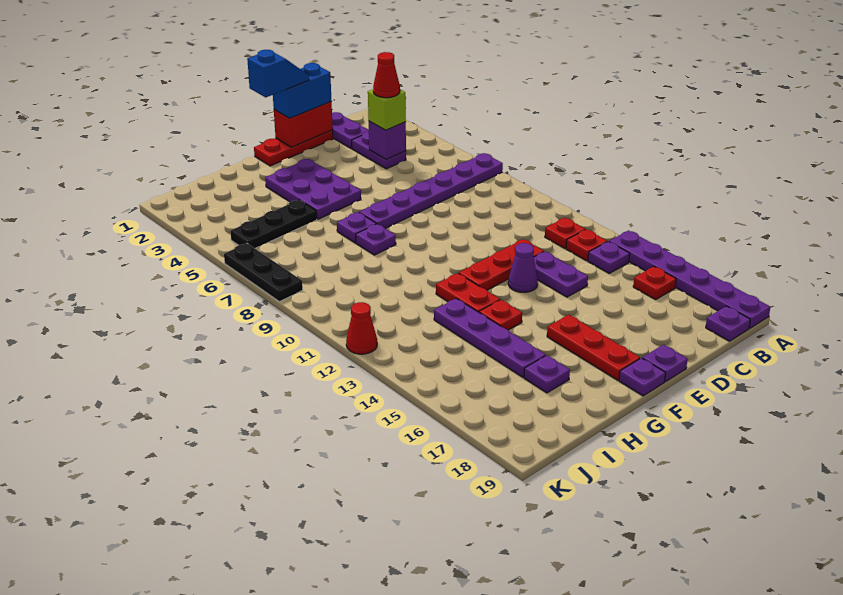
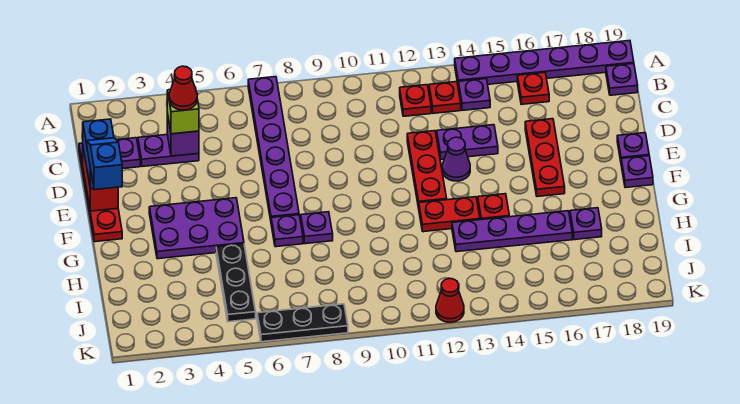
red 1x3 plate [547,315,640,380] -> red 1x3 plate turned to [525,119,565,197]

